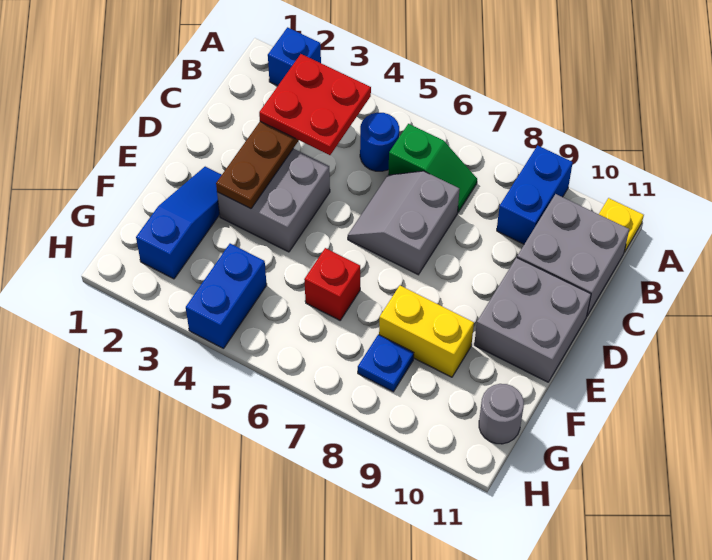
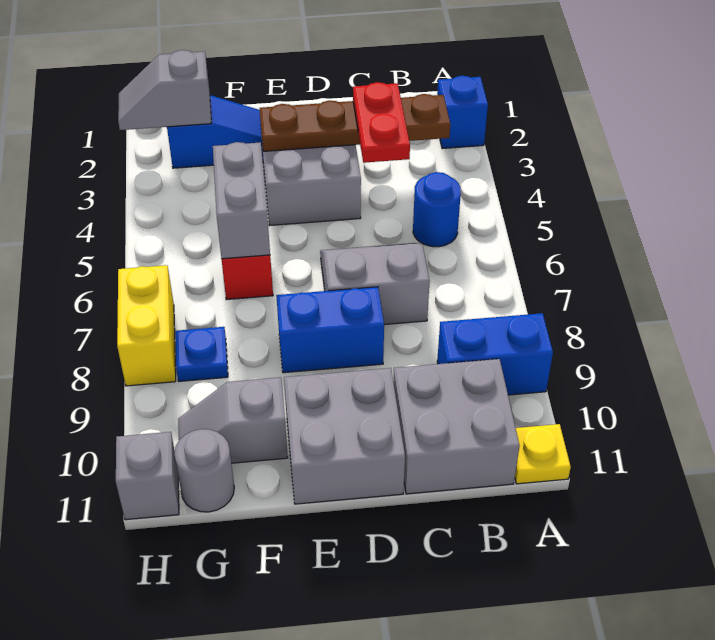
red 2x2 plate [259,54,371,155] -> red 1x2 plate [353,82,410,163]
green 1x2 slope [388,124,477,212] -> none
none -> grey 1x2 brick [213,142,270,259]
yellow 1x2 brick [379,285,474,377] -> yellow 1x2 brick moved to [117,265,176,386]
none -> grey 1x2 slope [178,377,288,463]
none -> grey 1x2 slope [118,50,211,130]
blue 1x2 brick [186,244,267,349] -> blue 1x2 brick moved to [276,287,384,373]
none -> grey 1x1 brick [116,432,179,520]

